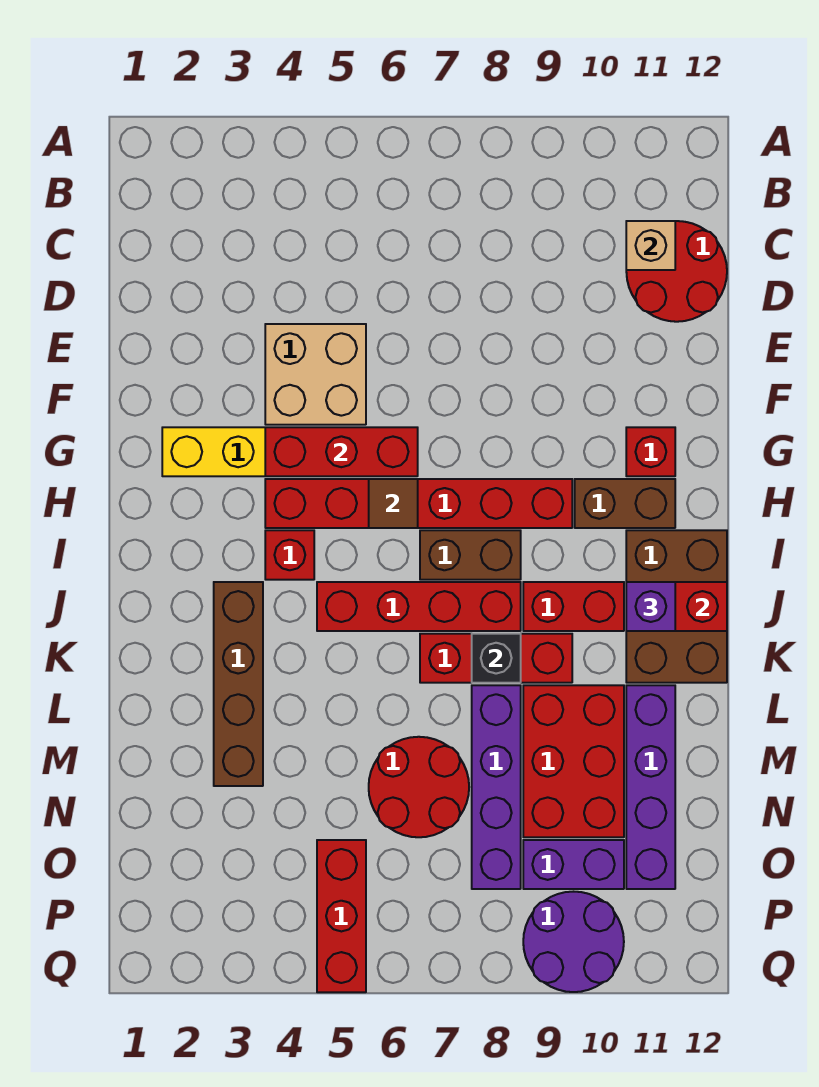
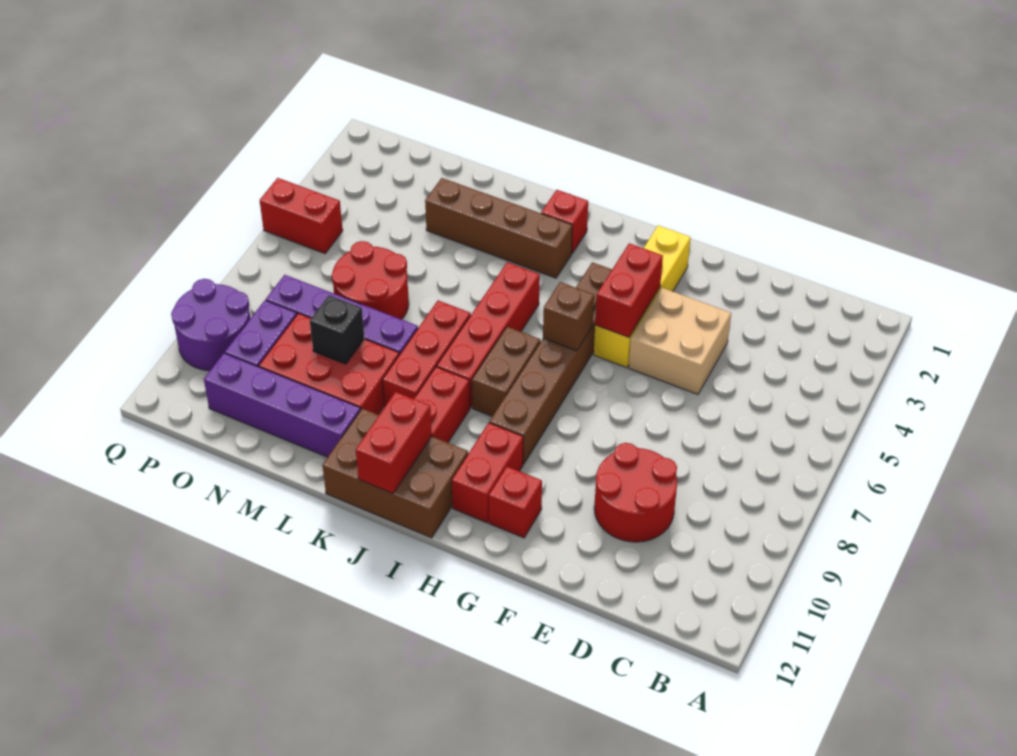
red 2x2 round brick [626,221,727,322] -> red 2x2 round brick moved to [594,443,677,542]
tan 1x1 brick [626,221,675,270] -> none
red 1x3 brick [265,427,418,476] -> red 1x2 brick [595,243,663,337]
red 1x6 brick [265,479,572,528] -> brown 1x6 brick [489,262,612,464]
brown 1x1 tile [369,479,418,528] -> brown 1x1 brick [543,282,594,351]
brown 1x2 brick [575,479,675,528] -> red 1x2 brick [452,423,523,523]
red 1x1 brick [265,530,314,580] -> red 1x1 brick moved to [541,190,588,254]
purple 1x1 brick [626,582,675,631] -> none
black 1x1 brick [472,634,521,683] -> black 1x1 brick moved to [310,295,364,364]
red 1x3 brick [317,840,366,992] -> red 1x2 brick [260,178,343,254]

